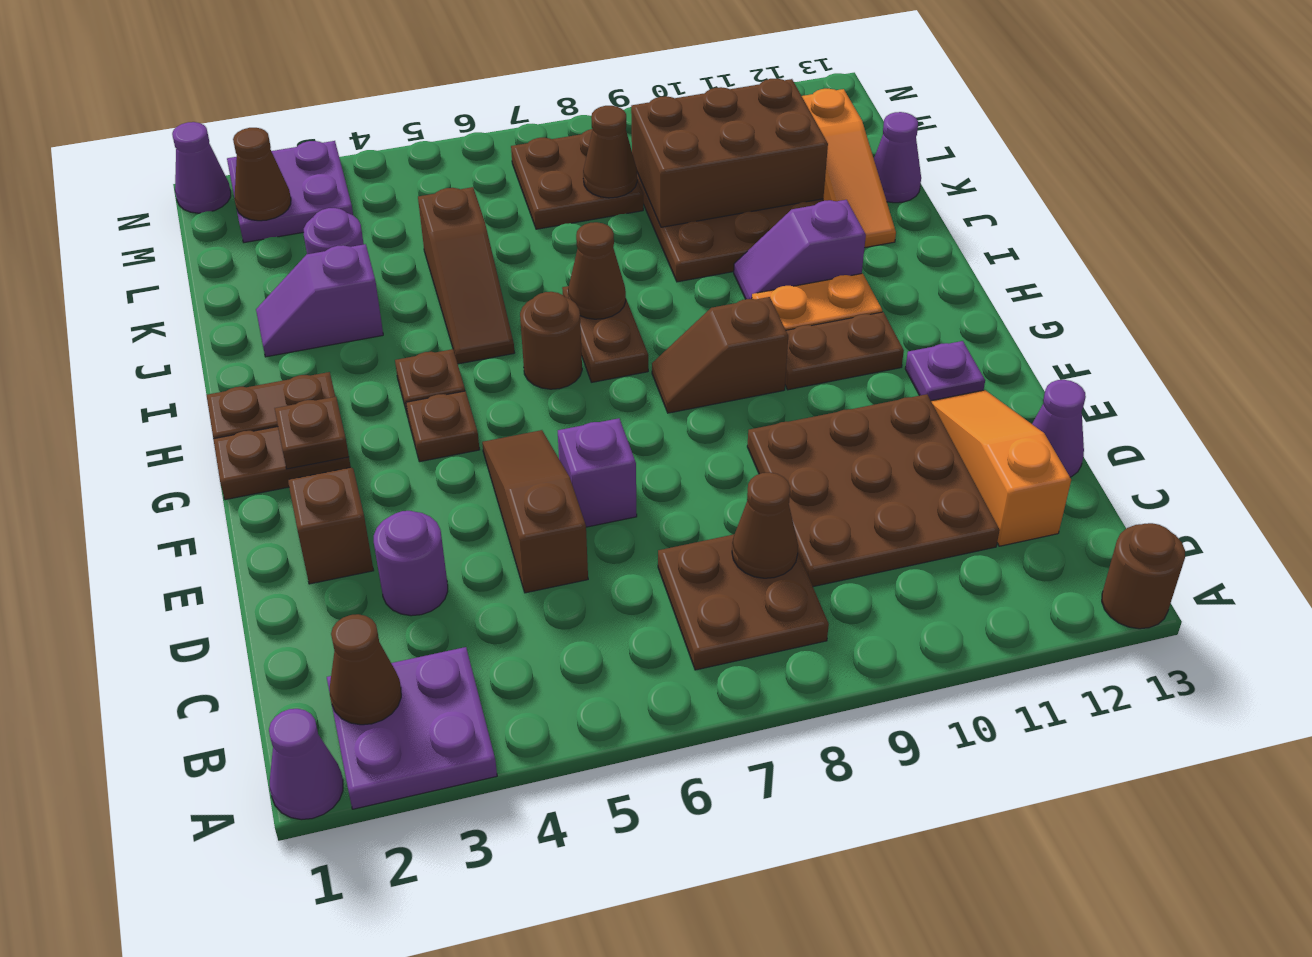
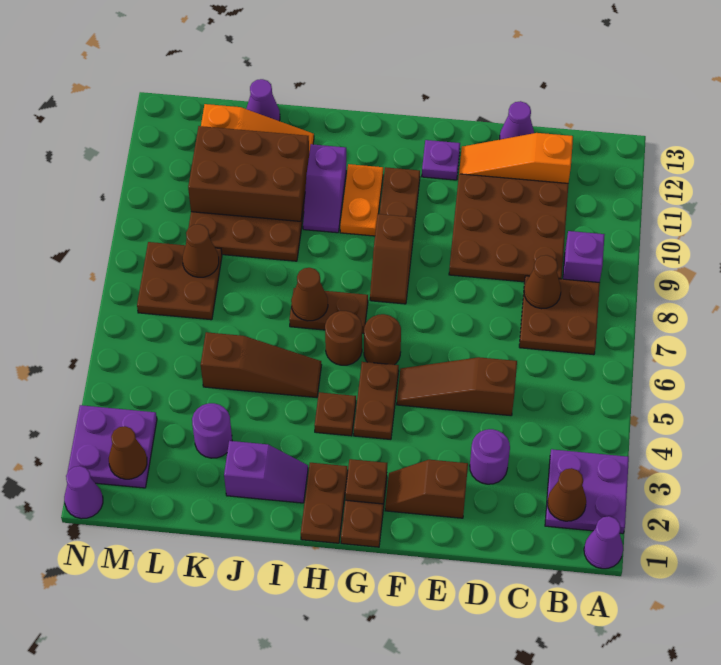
brown 1x1 round brick [1102,523,1185,629] -> brown 1x1 round brick moved to [364,314,401,365]
purple 1x1 brick [558,418,637,527] -> purple 1x1 brick moved to [563,231,605,283]
brown 1x1 plate [406,391,479,462] -> brown 1x2 plate [354,362,399,439]
purple 1x2 slope [256,244,383,357] -> purple 1x2 slope turned to [224,441,308,503]
brown 2x3 brick [631,79,828,227] -> brown 2x3 brick turned to [188,126,309,221]

